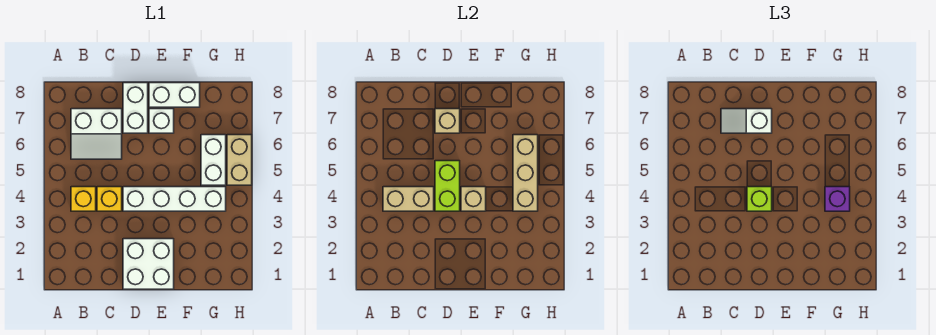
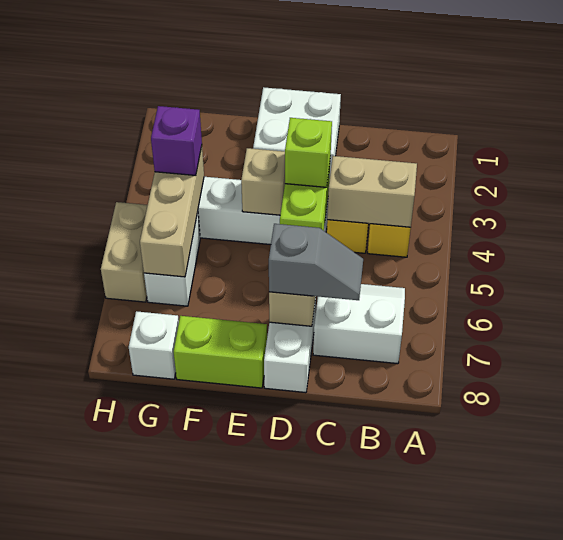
white 1x2 slope [721,109,772,133] -> grey 1x2 slope [269,224,363,300]
white 1x1 brick [149,109,174,133] -> white 1x1 brick moved to [129,311,179,379]
white 1x2 brick [149,83,200,107] -> lime 1x2 brick [174,316,267,388]

